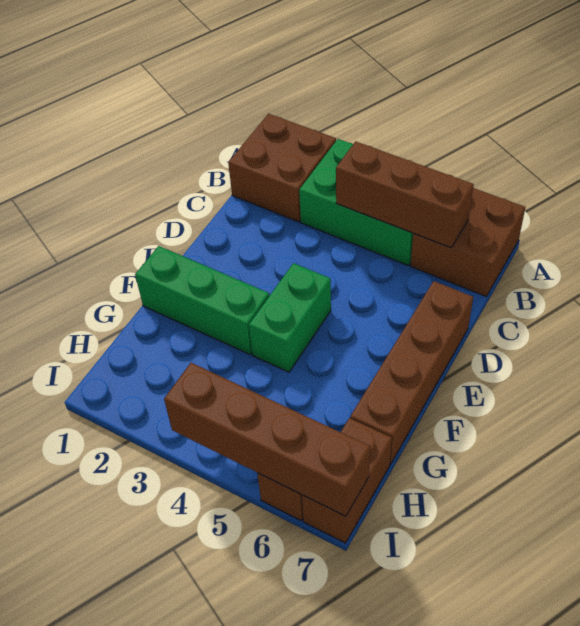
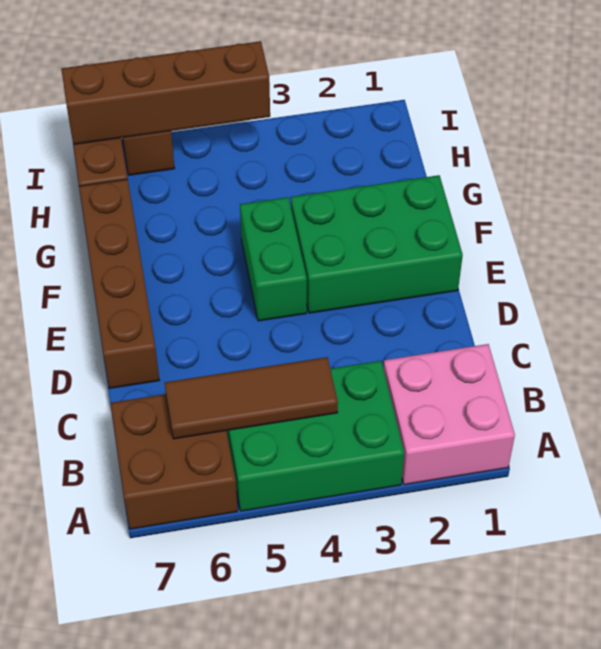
brown 2x2 brick [228,114,336,222] -> pink 2x2 brick [383,344,515,485]
brown 1x3 brick [336,141,474,248] -> brown 1x3 tile [165,357,338,439]
green 1x3 brick [135,246,269,355] -> green 2x3 brick [291,175,463,313]

